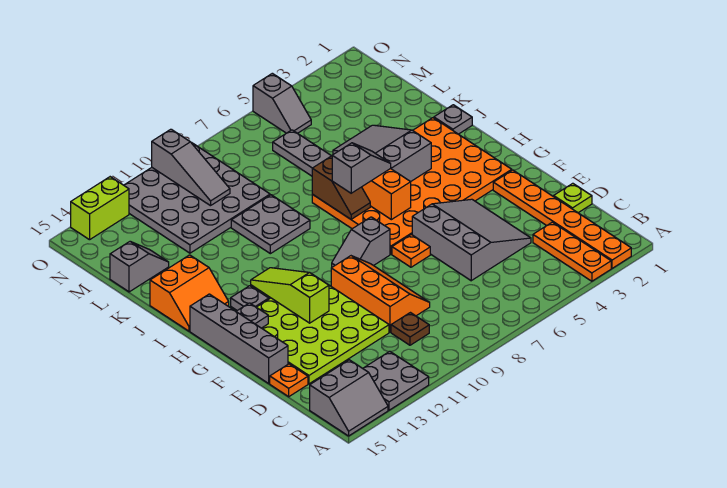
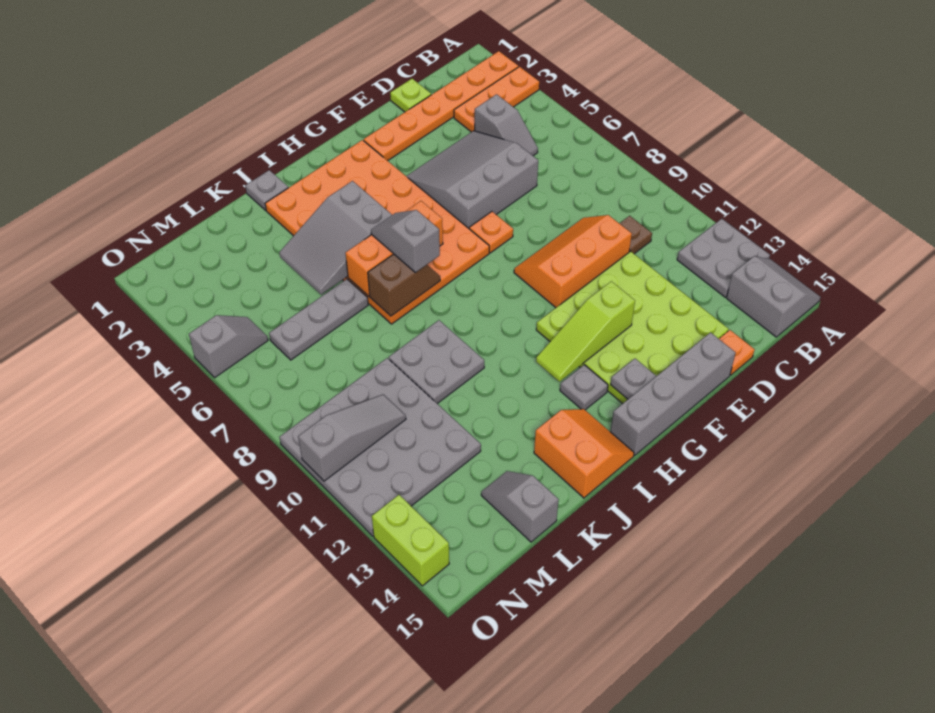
grey 1x2 slope [332,217,390,267] -> grey 1x2 slope moved to [475,94,538,156]

